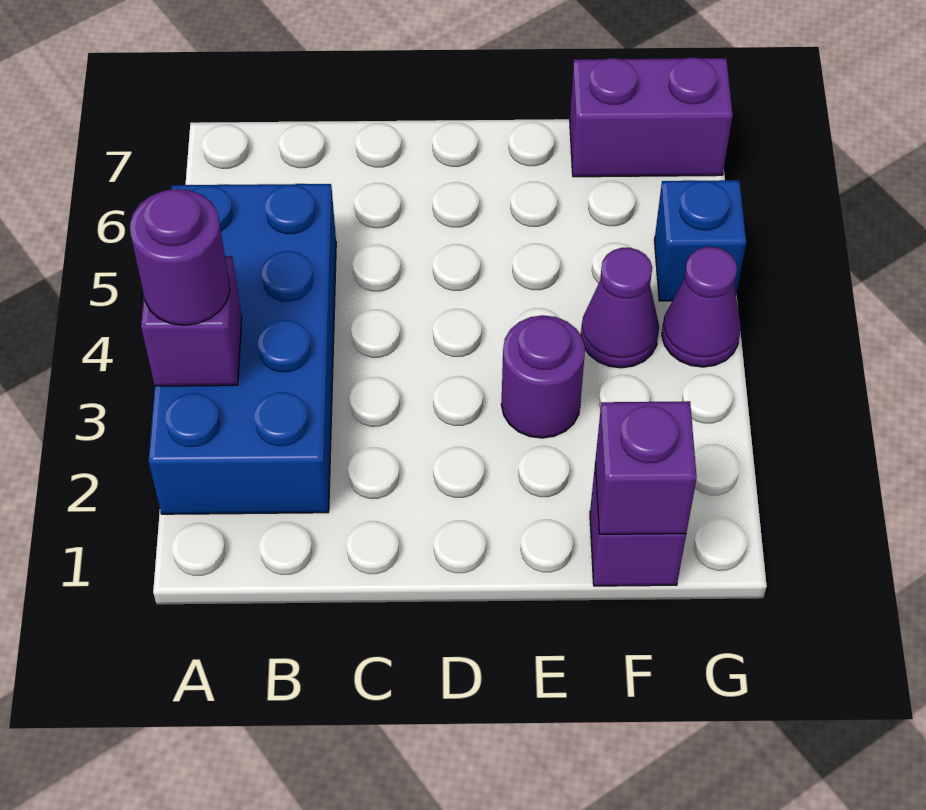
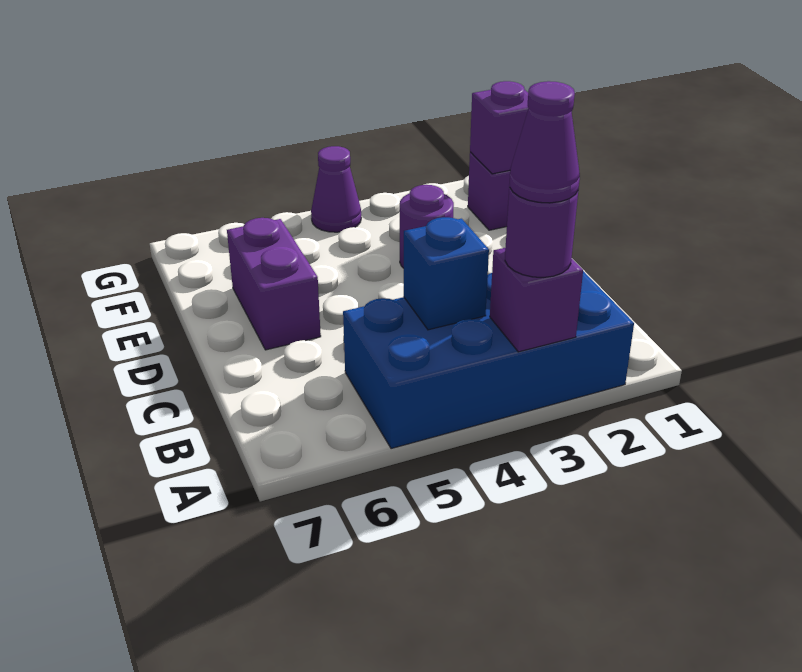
purple 1x1 cone [581,248,659,368] -> purple 1x1 cone moved to [510,81,580,203]
purple 1x2 brick [570,58,733,177] -> purple 1x2 brick moved to [227,218,321,350]
blue 1x1 brick [654,180,746,301] -> blue 1x1 brick moved to [404,217,489,330]

